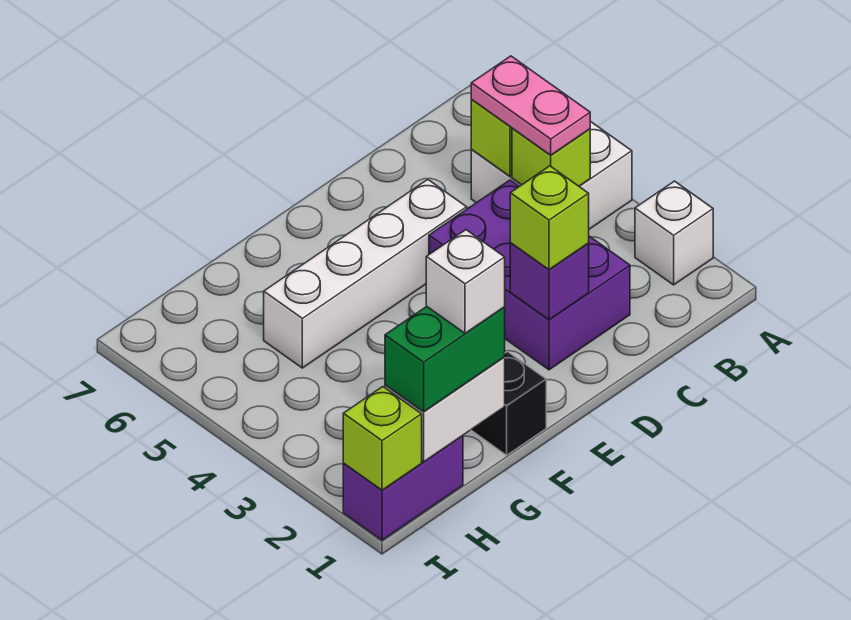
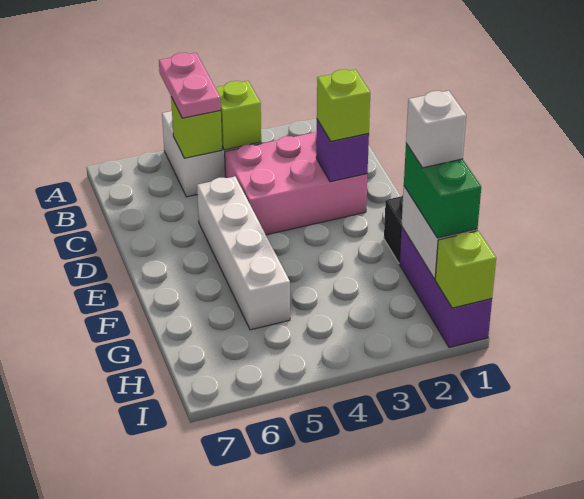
white 1x1 brick [635,181,713,285] -> none
pink 1x2 plate [471,56,590,155] -> pink 1x2 plate turned to [159,53,221,118]
purple 2x3 brick [429,180,630,370] -> pink 2x3 brick [225,132,367,235]
purple 1x2 brick [343,436,463,540] -> purple 1x3 brick [399,226,492,348]

